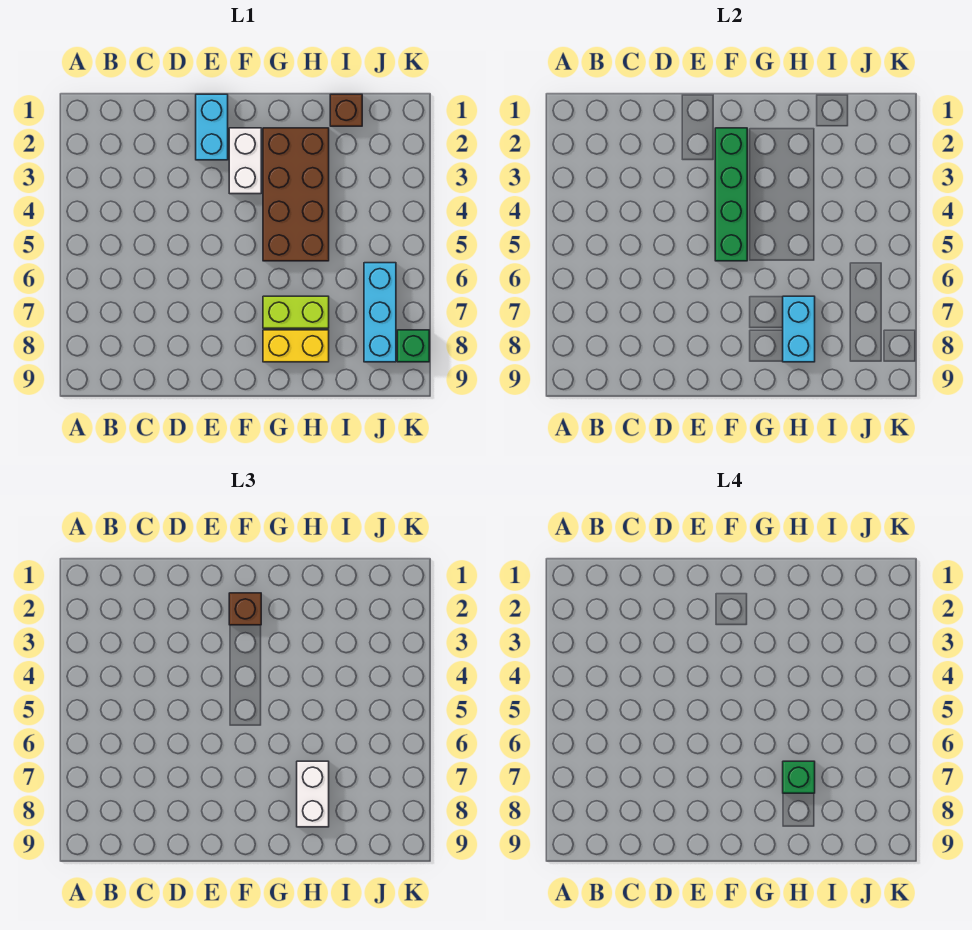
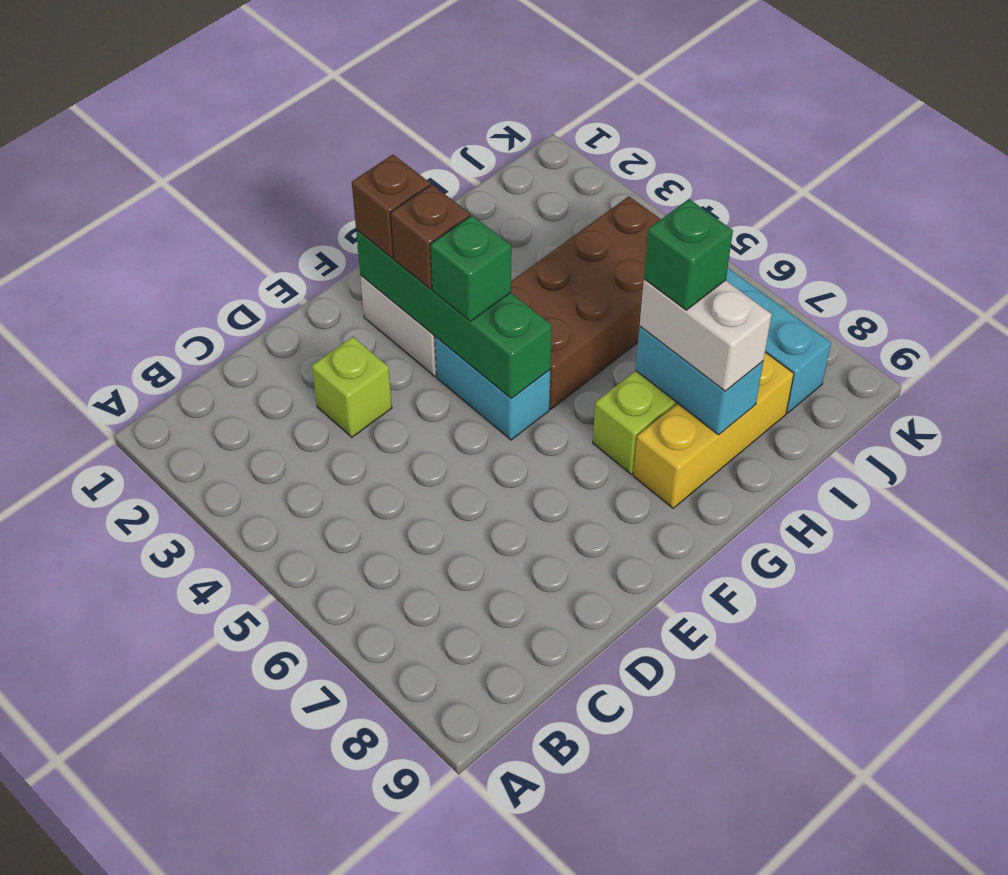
none -> lime 1x1 brick [312,337,392,437]
cyan 1x2 brick [196,94,228,160] -> cyan 1x2 brick moved to [435,337,550,440]
brown 2x4 brick [263,128,329,261] -> brown 2x4 brick turned to [511,196,661,409]
yellow 1x2 brick [263,330,329,362] -> yellow 1x3 brick [633,352,794,508]
brown 1x1 brick [330,94,362,126] -> brown 1x1 brick moved to [391,185,470,289]
green 1x1 brick [397,330,429,362] -> green 1x1 brick moved to [430,215,511,321]

